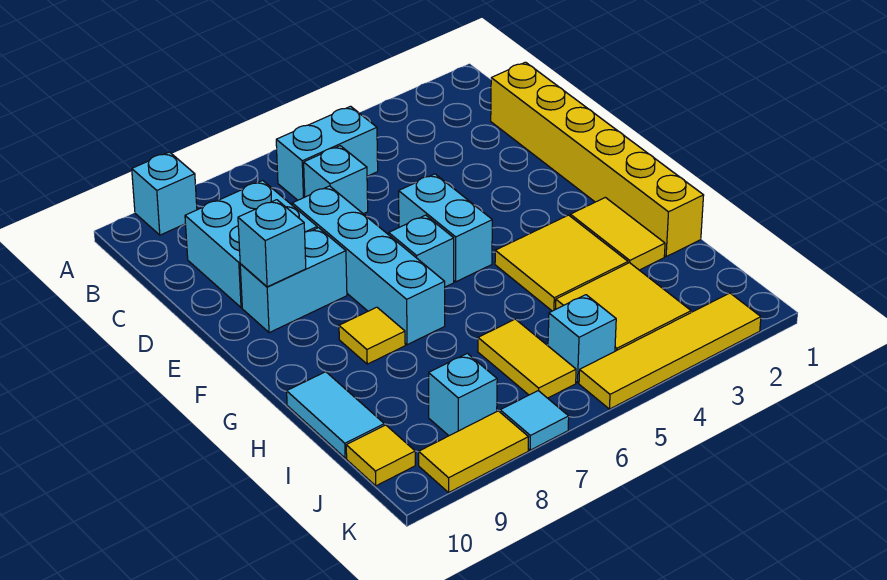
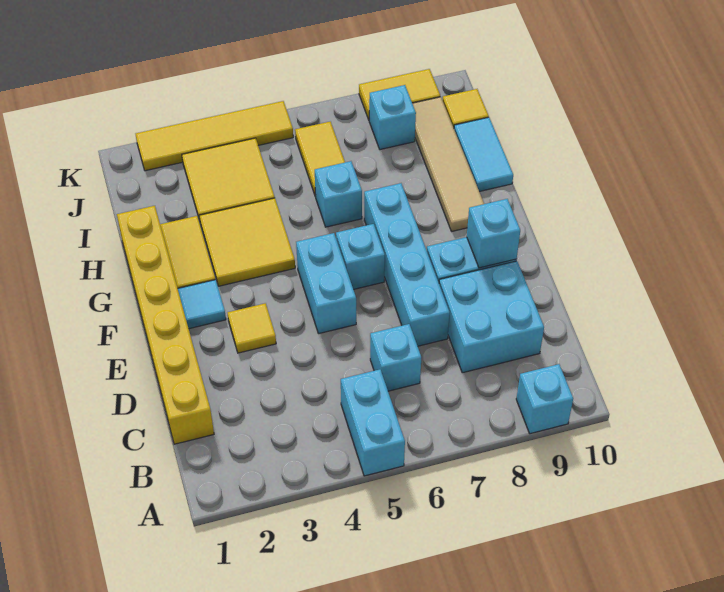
cyan 1x2 brick [276,106,378,200] -> cyan 1x2 brick turned to [341,369,405,476]
yellow 1x1 tile [339,307,405,364] -> yellow 1x1 tile moved to [228,303,276,353]
none -> tan 1x4 tile [412,97,484,231]
cyan 1x1 brick [548,295,616,383] -> cyan 1x1 brick moved to [315,161,362,227]
cyan 1x1 tile [500,391,569,450] -> cyan 1x1 tile moved to [178,280,226,329]

